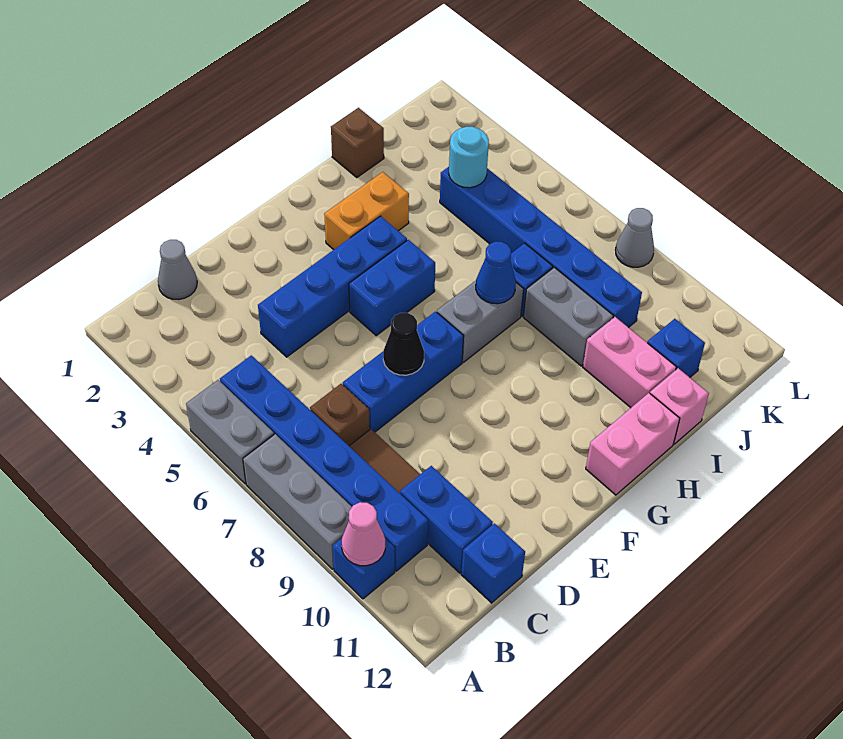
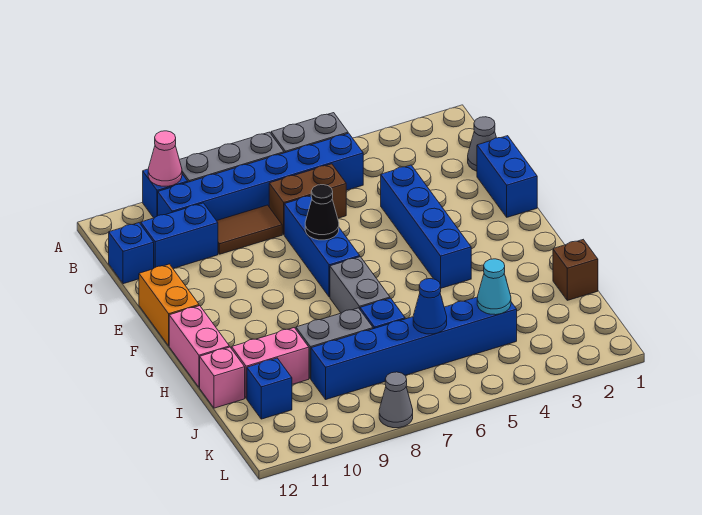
brown 1x1 brick [310,384,370,446] -> brown 1x2 brick [269,164,346,234]
blue 1x2 brick [349,240,435,336] -> blue 1x2 brick moved to [477,136,537,217]
orange 1x2 brick [324,172,409,250] -> orange 1x2 brick moved to [139,264,199,346]
blue 1x1 cone [476,242,516,304] -> blue 1x1 cone moved to [413,279,447,334]
cyan 1x1 round brick [449,127,489,188] -> cyan 1x1 cone [477,259,511,315]

